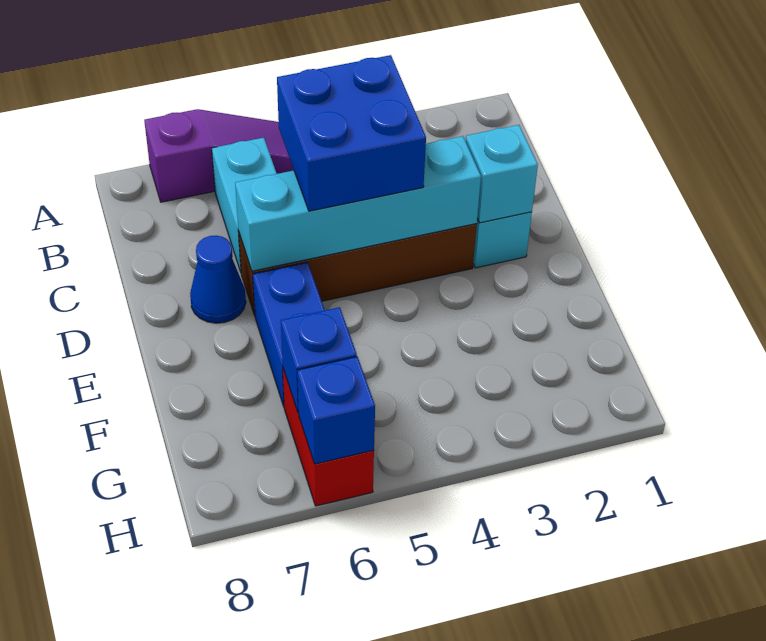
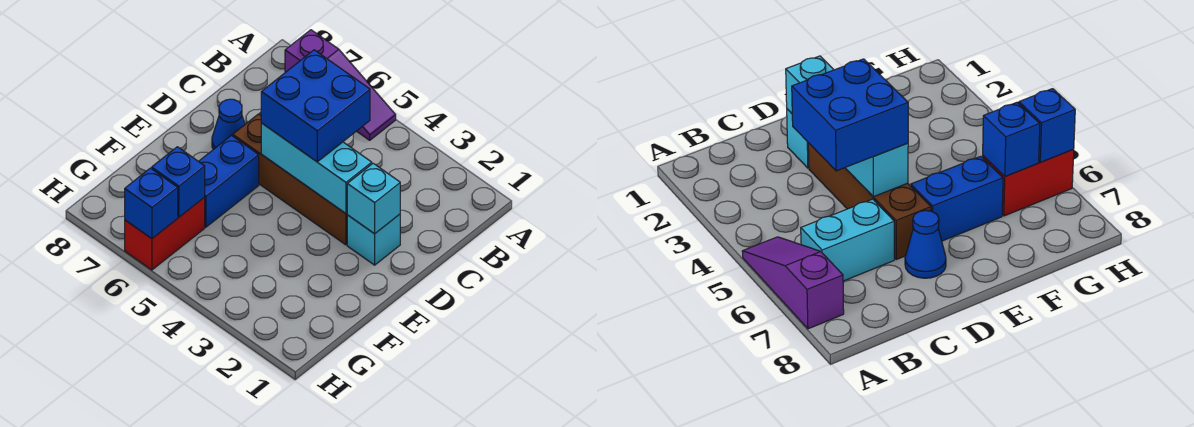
cyan 1x4 brick [235,136,481,271] -> cyan 1x3 brick [261,123,372,213]

